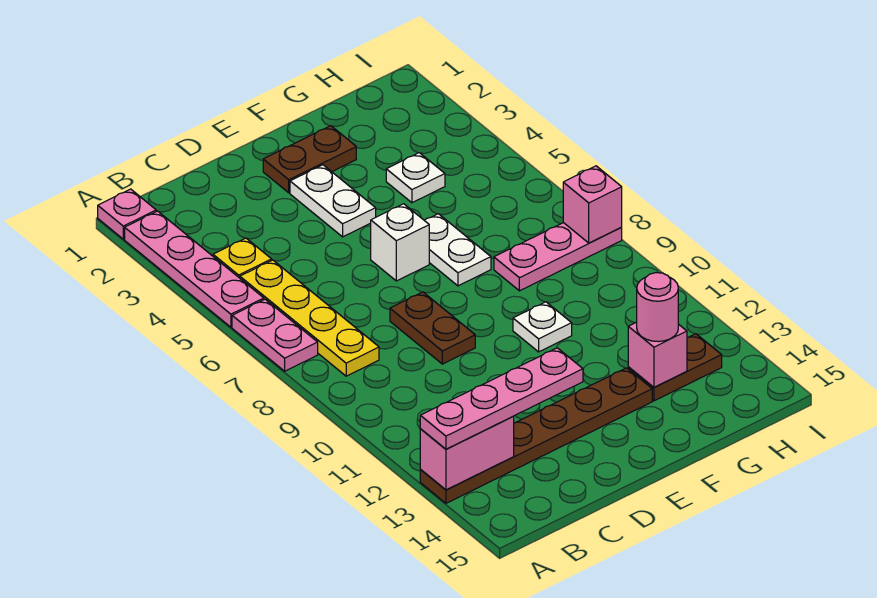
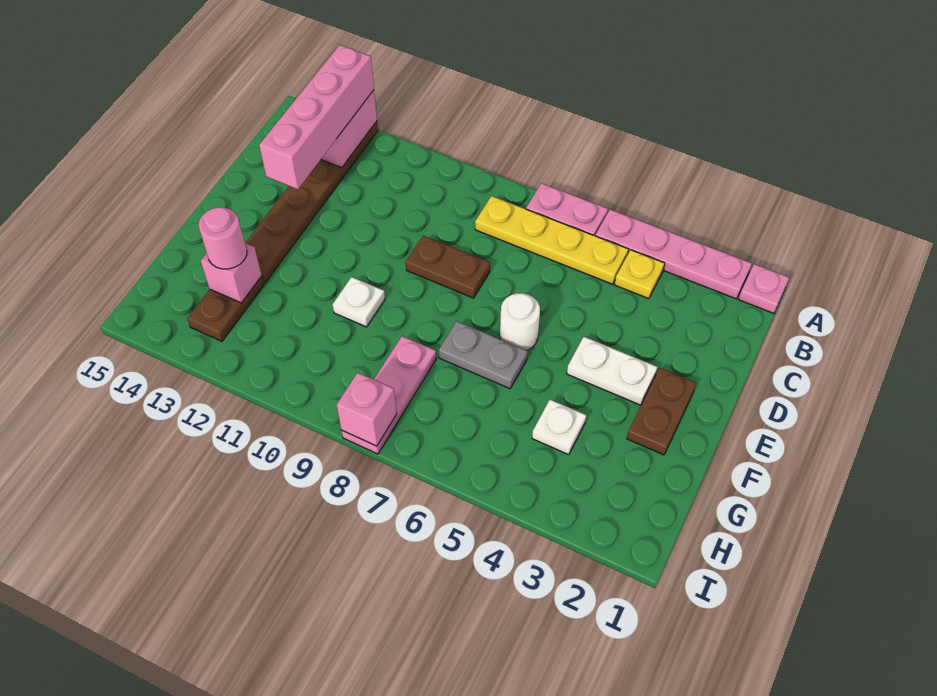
pink 1x4 plate [420,348,583,449] -> pink 1x4 brick [259,45,374,189]
white 1x1 brick [371,204,429,281] -> white 1x1 round brick [500,293,540,351]
white 1x2 plate [424,214,491,286] -> grey 1x2 plate [439,321,528,389]

